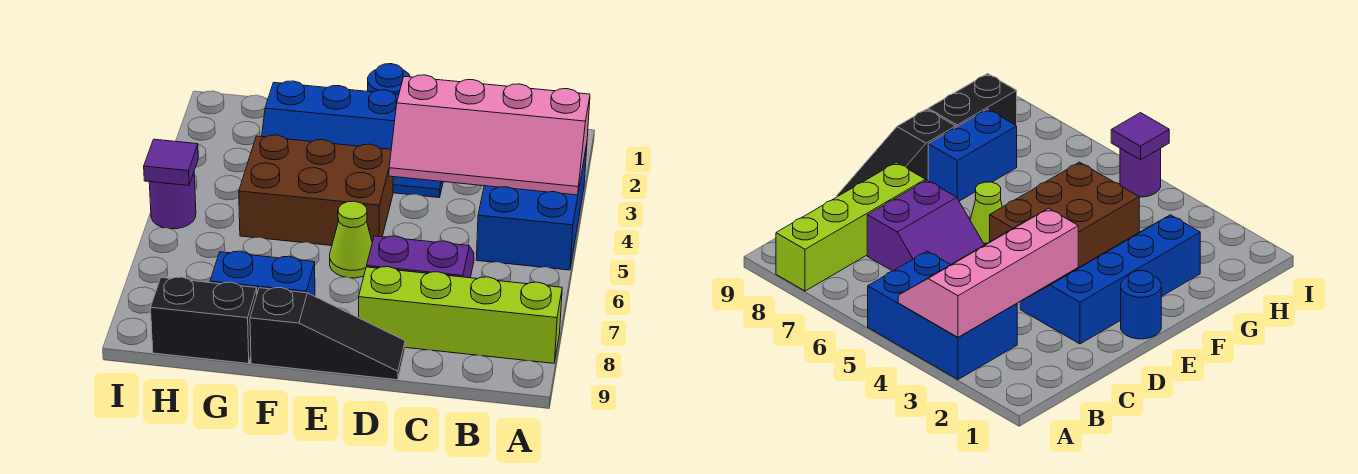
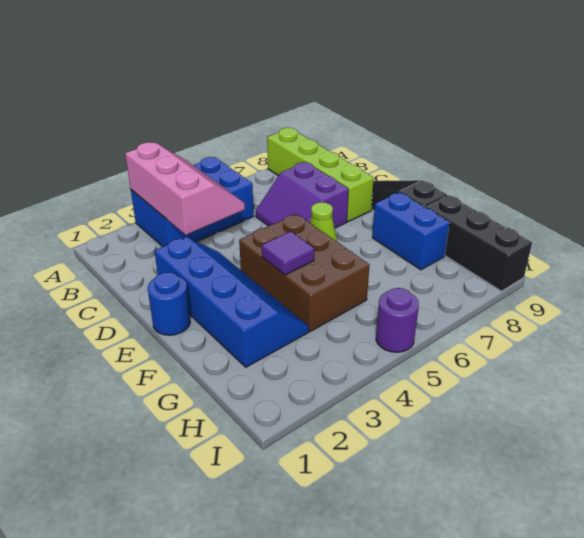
pink 2x4 slope [389,75,590,195] -> pink 2x3 slope [125,142,245,235]
black 1x2 brick [150,277,257,364] -> black 1x3 brick [425,195,532,291]
purple 1x1 tile [144,139,198,186] -> purple 1x1 tile moved to [262,232,314,275]

